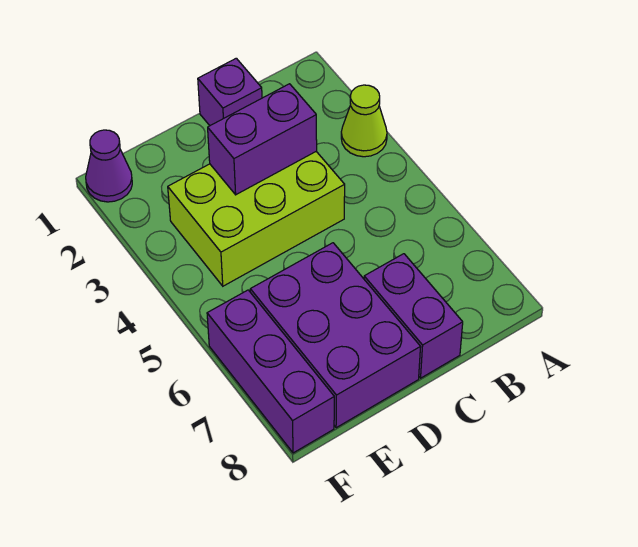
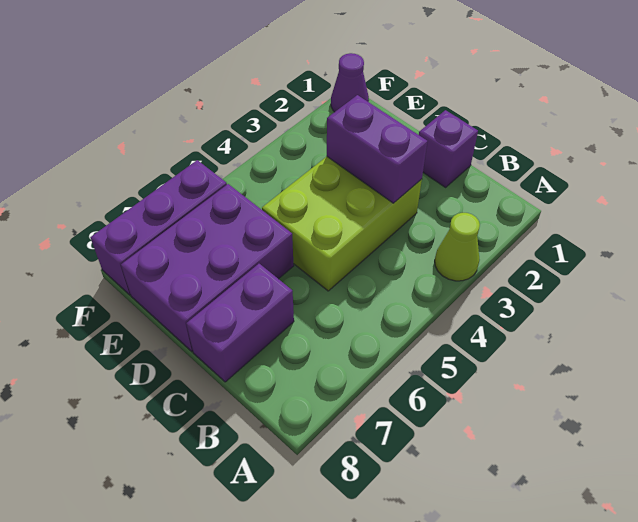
lime 2x3 brick [168,152,345,286] -> lime 2x3 brick turned to [262,157,422,291]

